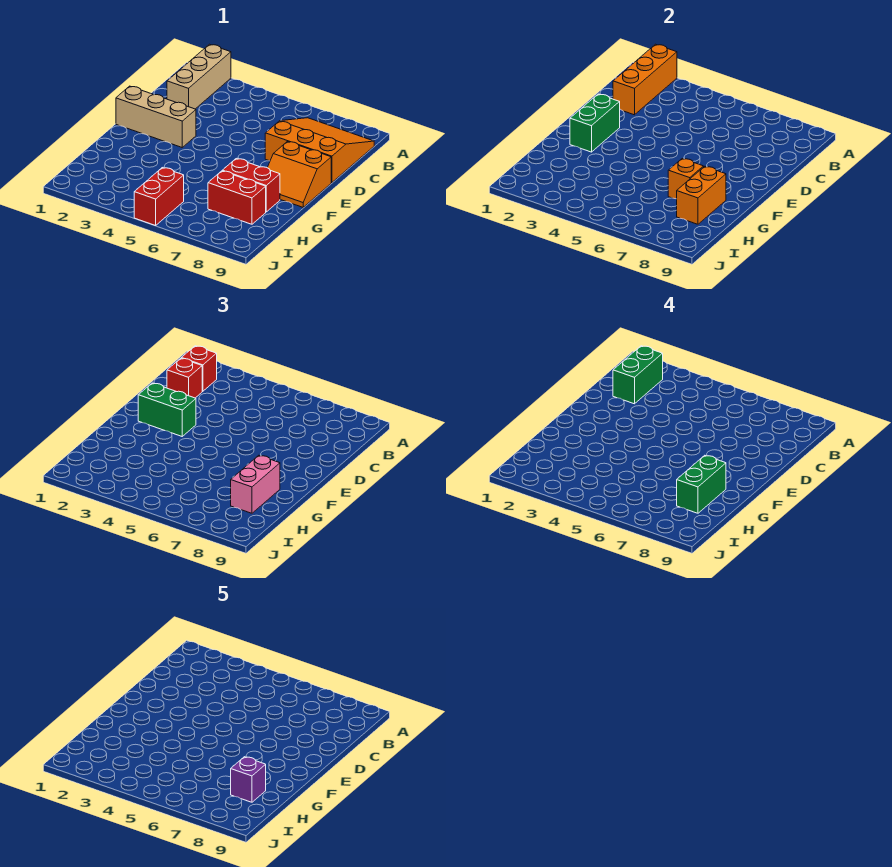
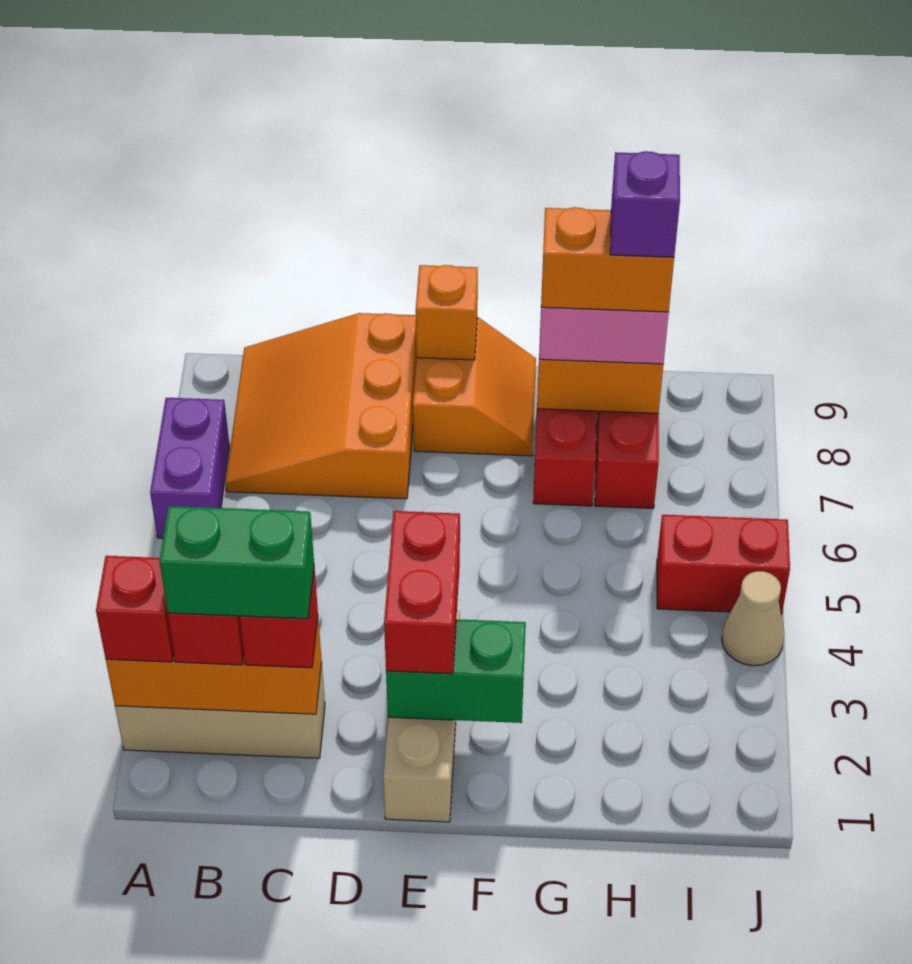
none -> red 1x1 brick [96,556,174,662]
none -> purple 1x2 brick [150,398,230,538]
green 1x2 brick [138,383,196,436] -> red 1x2 brick [384,511,460,674]
orange 1x1 brick [668,159,704,199] -> orange 1x1 brick moved to [416,265,478,360]
green 1x2 brick [677,455,726,513] -> orange 1x2 brick [541,207,674,312]
none -> tan 1x1 cone [722,571,784,666]

